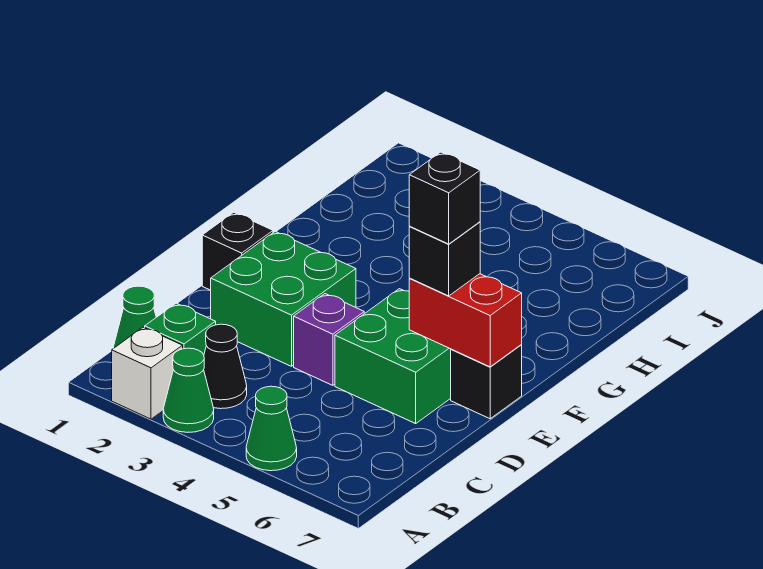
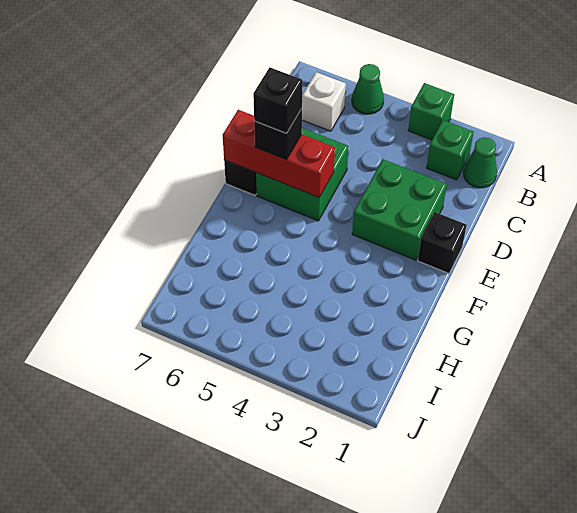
white 1x1 brick [112,327,183,419] -> white 1x1 brick moved to [302,72,346,131]
green 1x1 cone [163,348,214,432] -> green 1x1 brick [408,83,454,140]
black 1x1 cone [204,324,247,409] -> none
purple 1x1 brick [294,294,364,385] -> none
red 1x2 brick [409,274,522,367] -> red 1x3 brick [223,110,335,197]

